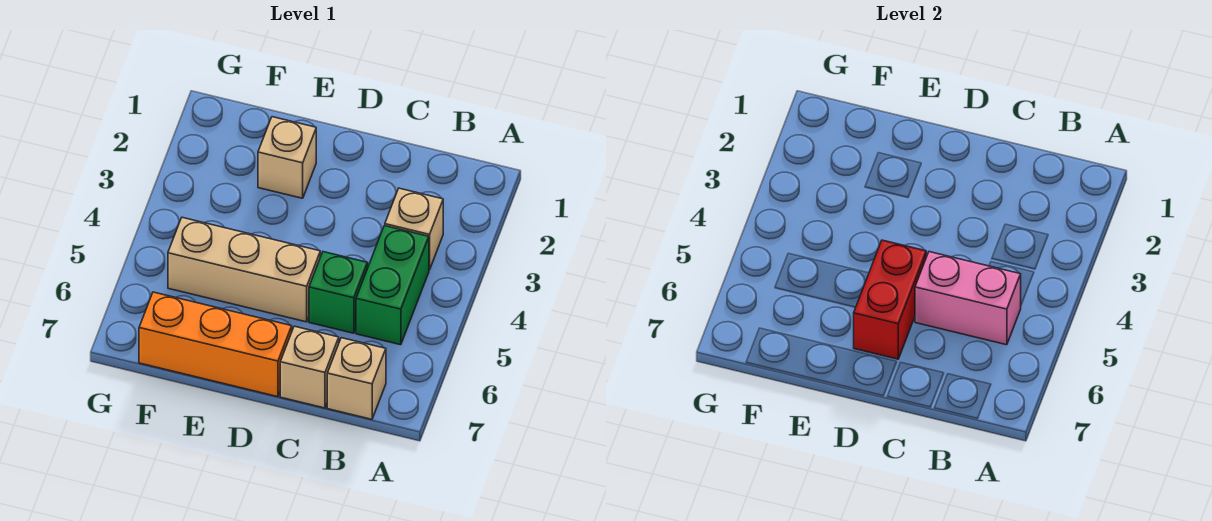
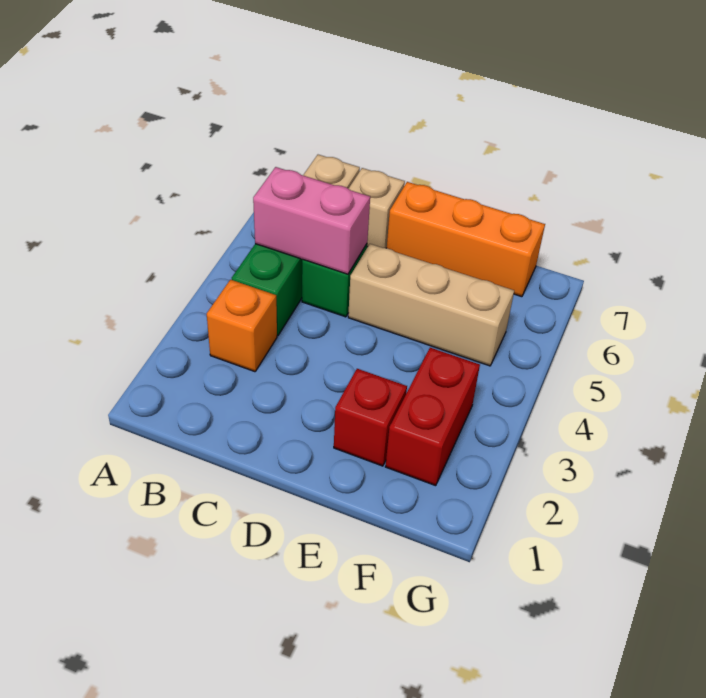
tan 1x1 brick [385,188,443,270] -> orange 1x1 brick [207,280,277,372]
red 1x2 brick [854,240,926,359] -> red 1x2 brick moved to [385,348,480,486]
tan 1x1 brick [258,117,316,198] -> red 1x1 brick [334,369,407,466]

